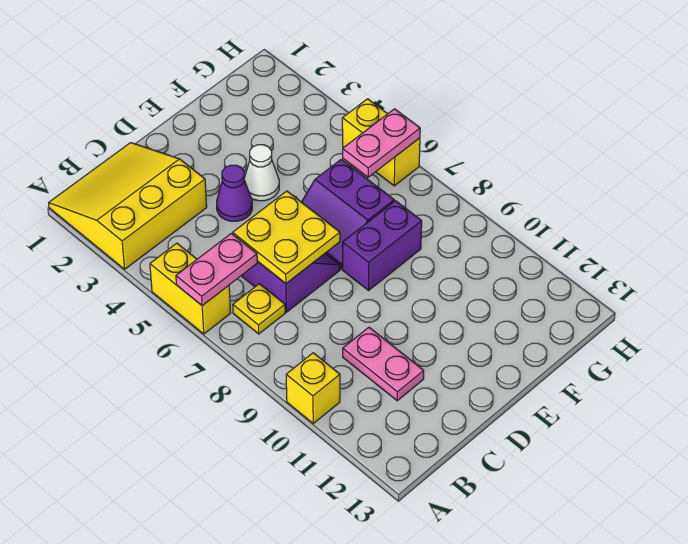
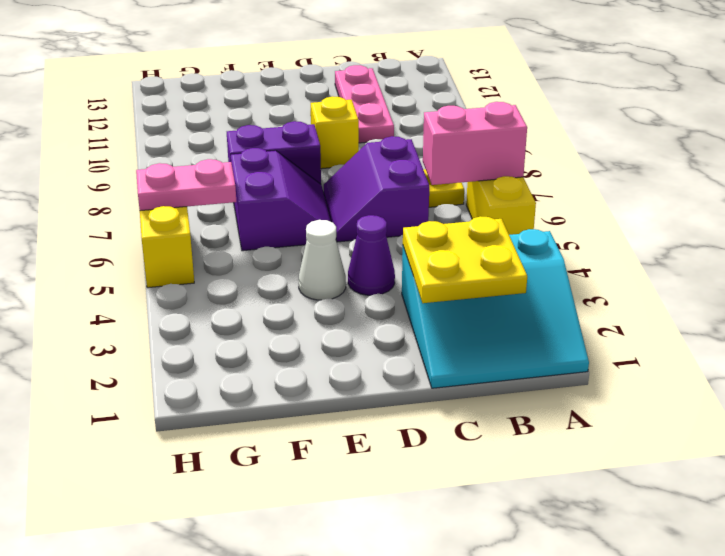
yellow 3x3 slope [49,143,207,269] -> cyan 3x3 slope [402,229,589,388]
pink 1x2 plate [176,233,257,306] -> pink 1x2 brick [423,102,527,185]
yellow 1x1 brick [286,353,340,423] -> yellow 1x1 brick moved to [311,96,359,169]
yellow 2x2 plate [233,191,340,283] -> yellow 2x2 plate moved to [403,216,527,303]
pink 1x2 plate [343,327,424,401] -> pink 1x3 plate [335,65,394,143]

